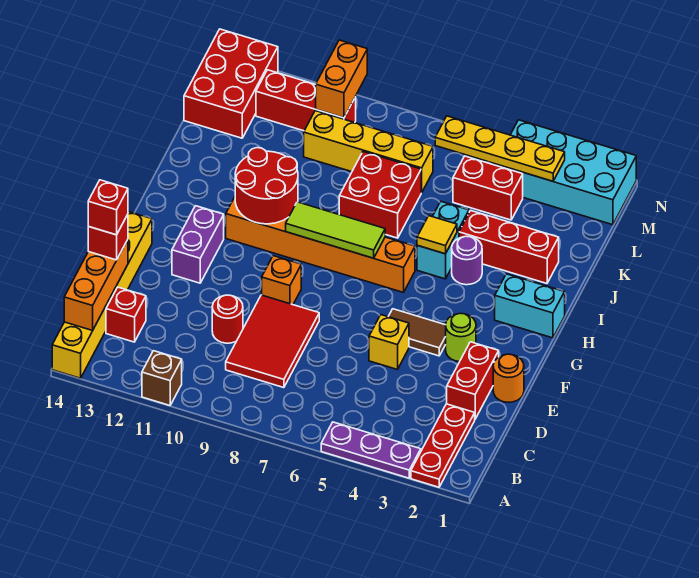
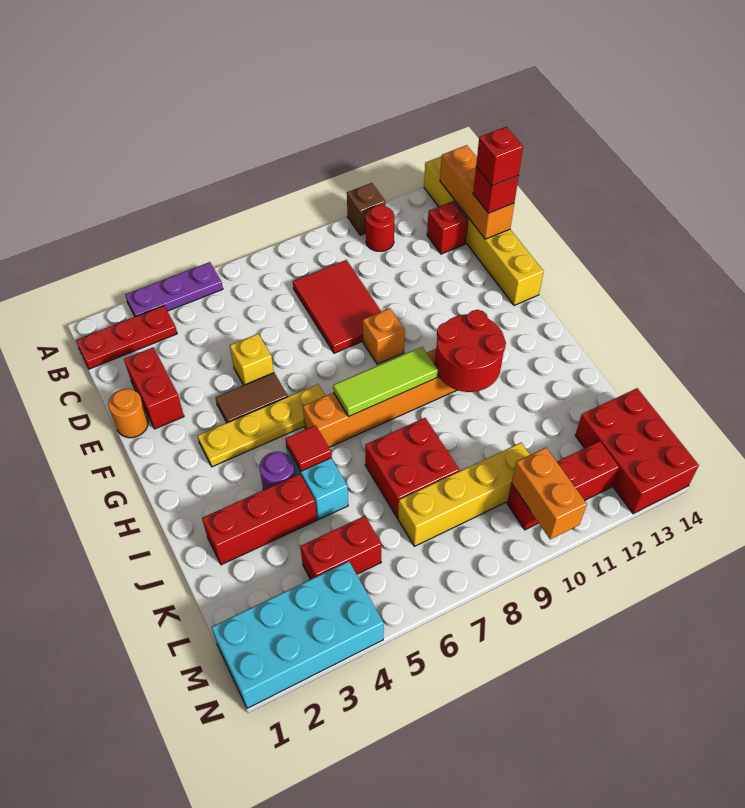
red 1x3 plate [411,404,475,487] -> red 1x3 plate turned to [76,306,177,369]
red 1x1 round brick [212,295,243,343] -> red 1x1 round brick moved to [366,205,395,251]
lime 1x1 round brick [446,313,476,362] -> none
purple 1x2 brick [172,206,224,283] -> none
cyan 1x2 brick [495,274,565,338] -> none
yellow 1x1 tile [417,216,457,254] -> red 1x1 tile [285,425,331,471]
yellow 1x4 plate [435,116,565,181] -> yellow 1x4 plate moved to [198,384,325,467]

